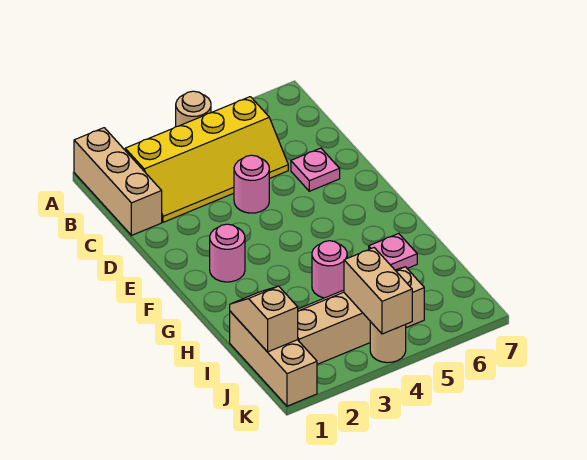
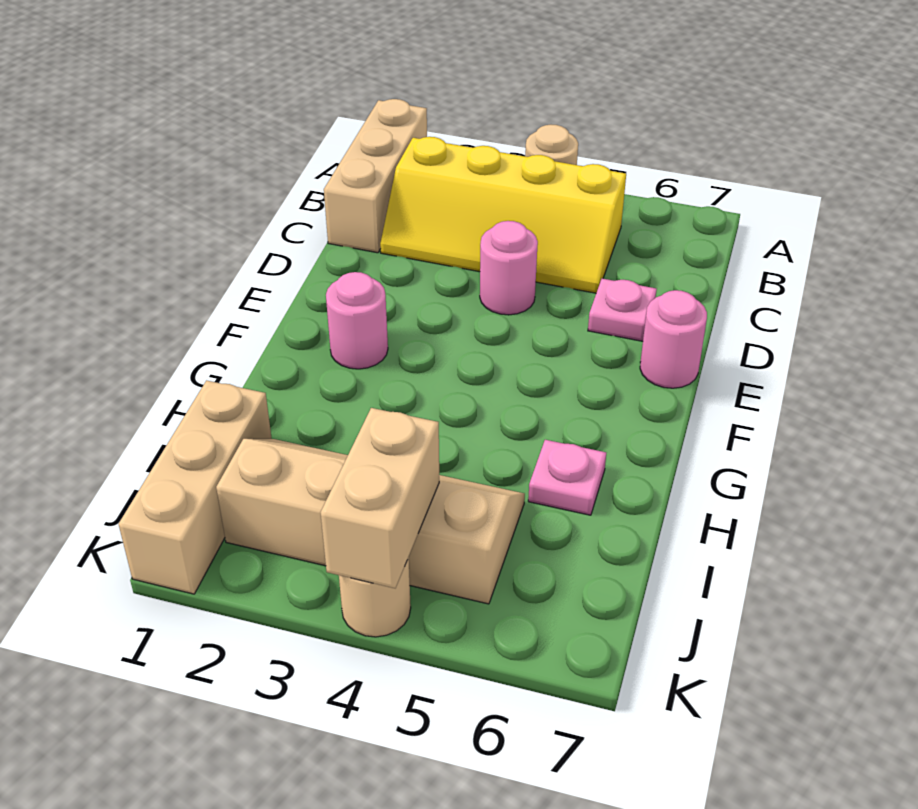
pink 1x1 round brick [312,241,347,298] -> pink 1x1 round brick moved to [640,290,707,388]
tan 1x2 slope [230,286,298,352] -> none

